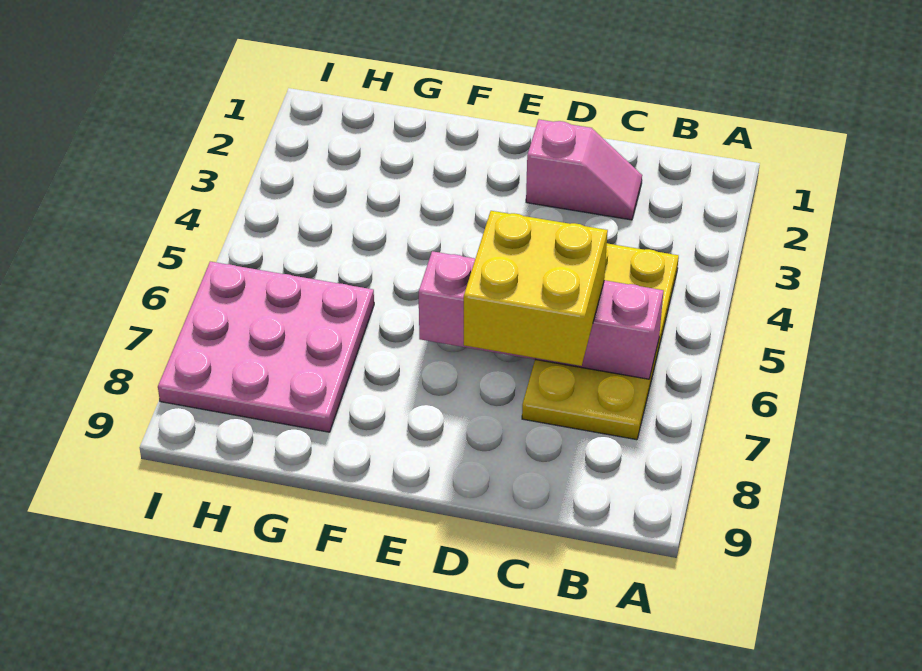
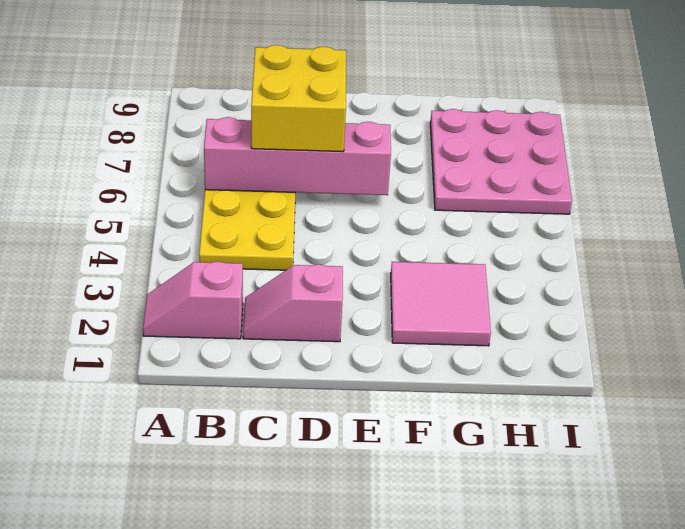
none -> pink 1x2 slope [143,261,243,339]
none -> pink 2x2 tile [391,262,491,346]

